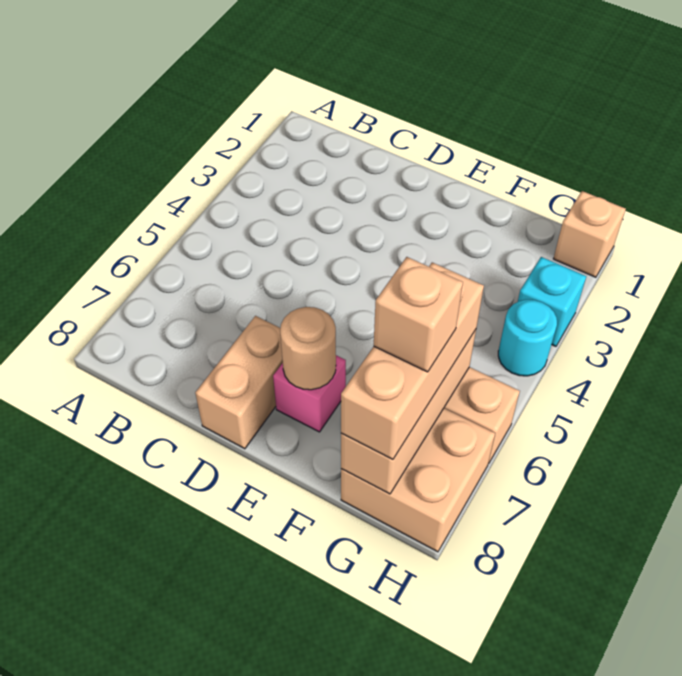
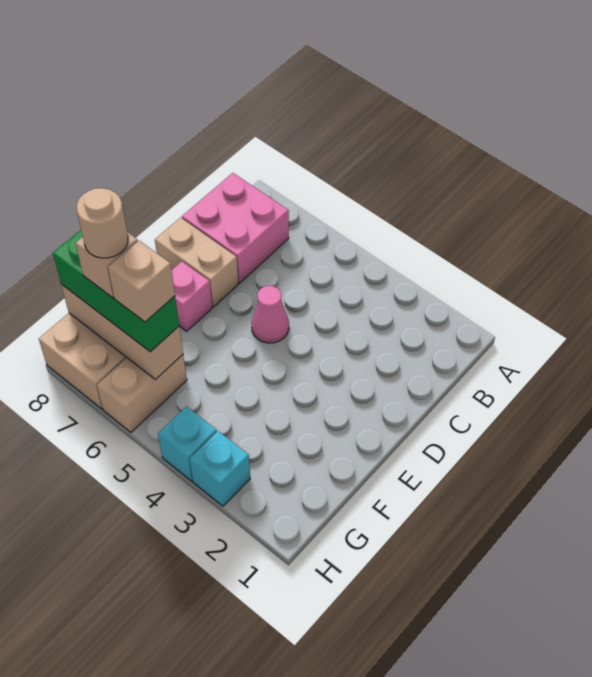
none -> pink 2x2 brick [182,173,289,283]
none -> pink 1x1 cone [252,286,289,343]
tan 1x1 round brick [280,307,336,390] -> tan 1x1 round brick moved to [76,188,128,258]
tan 1x3 brick [341,263,484,460] -> green 1x3 brick [53,230,179,352]
tan 1x1 brick [553,191,626,277] -> tan 1x1 brick moved to [108,241,175,322]
cyan 1x1 round brick [498,300,557,376] -> cyan 1x1 brick [158,406,217,481]

